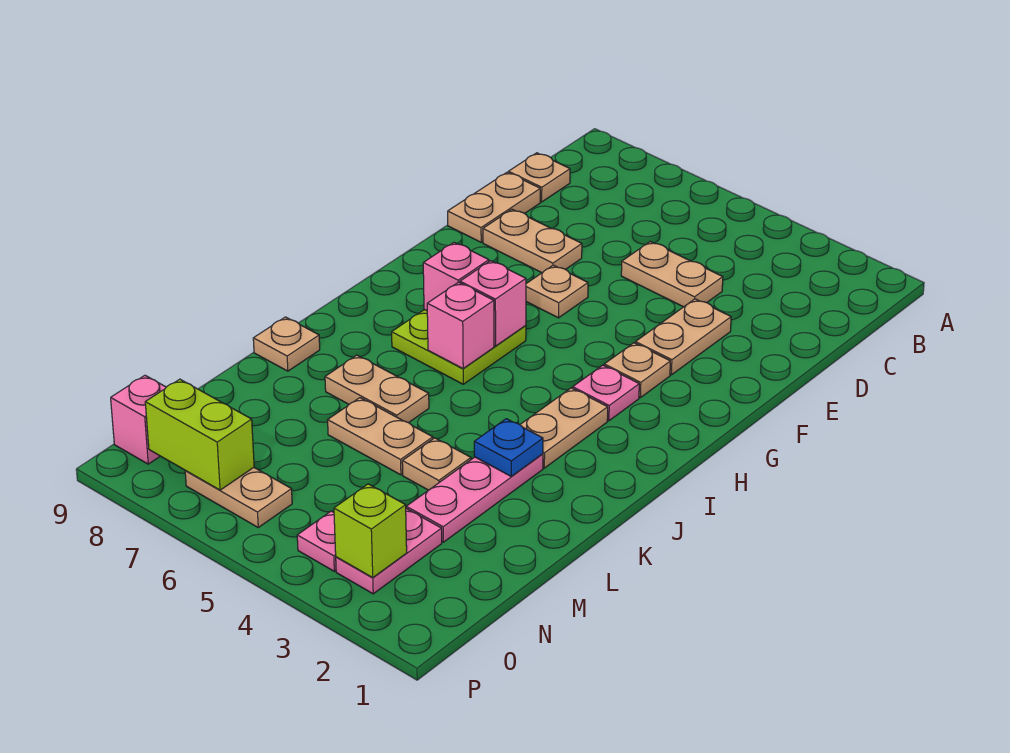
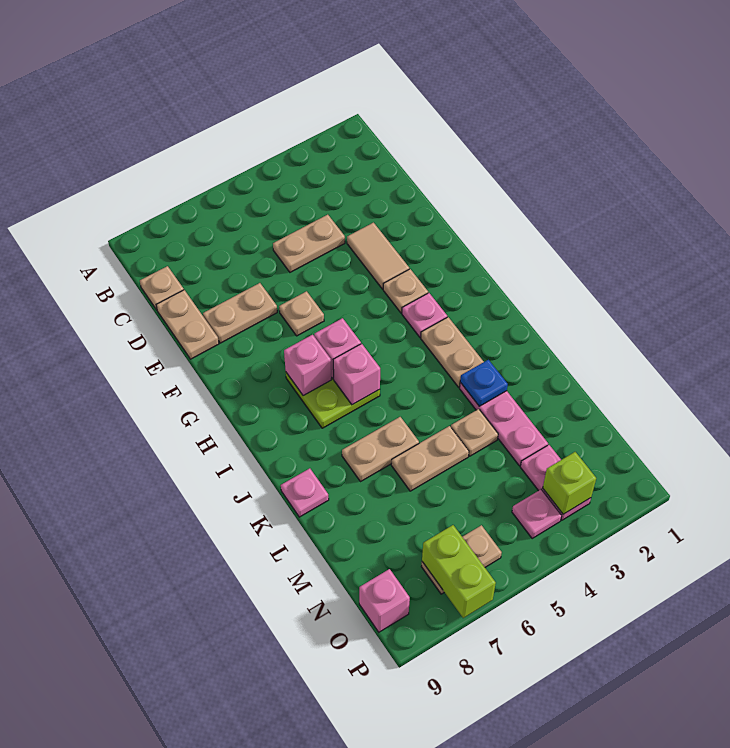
tan 1x2 plate [635,299,731,375] -> tan 1x2 tile [347,223,409,289]
tan 1x1 plate [253,317,320,371] -> pink 1x1 plate [281,468,329,517]
lime 1x2 brick [145,379,254,490] -> lime 1x2 brick turned to [422,525,496,618]

